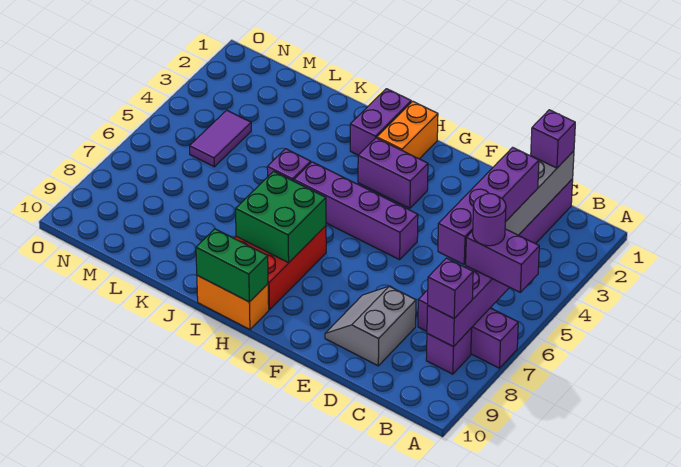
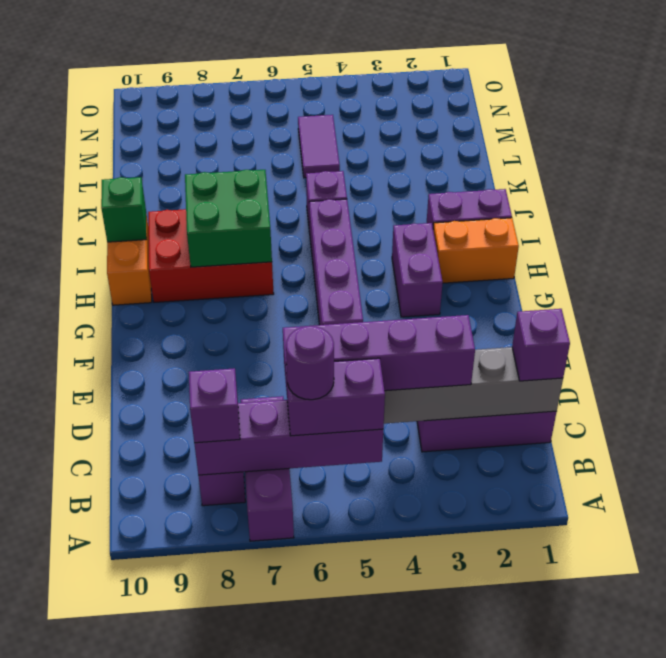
purple 1x2 brick [466,229,539,292] -> purple 1x2 brick turned to [286,358,385,436]
grey 2x2 slope [325,286,416,366] -> none
green 1x2 brick [196,229,268,302] -> green 1x1 brick [101,177,147,242]
purple 1x2 tile [190,110,251,167] -> purple 1x2 tile turned to [298,115,340,178]

